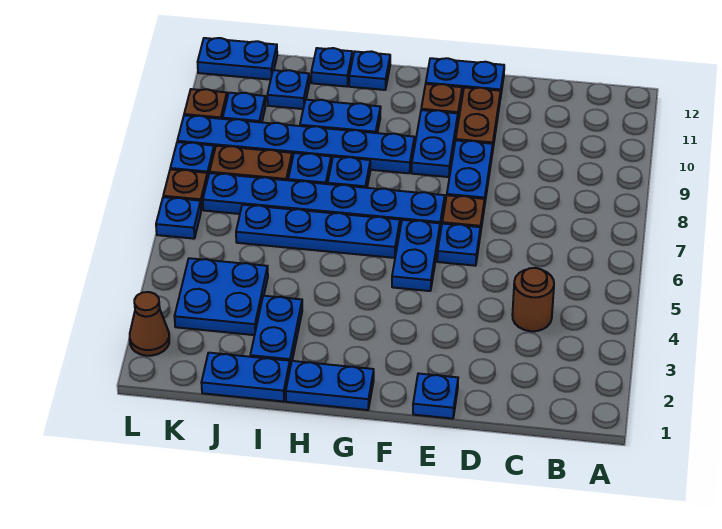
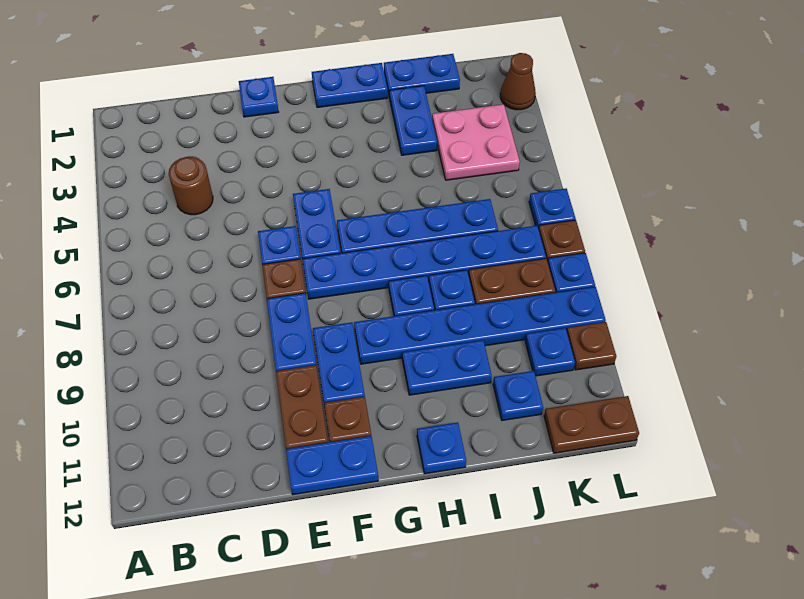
blue 1x1 plate [311,48,352,87] -> none
blue 2x2 plate [174,258,268,335] -> pink 2x2 plate [432,104,520,180]
blue 1x2 plate [198,38,277,80] -> brown 1x2 plate [544,396,639,453]

